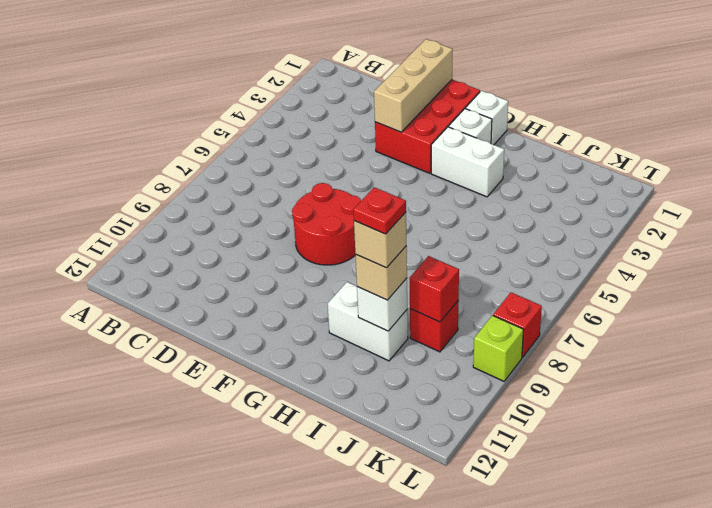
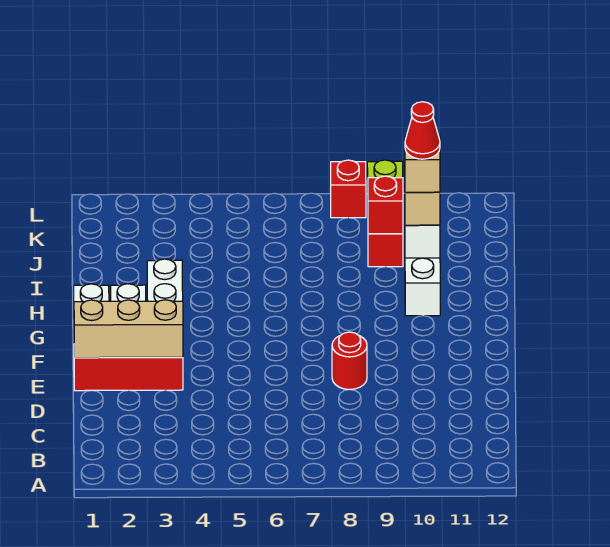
red 2x2 round brick [292,183,361,265] -> red 1x1 round brick [332,332,367,390]
red 1x1 plate [353,187,406,234] -> red 1x1 cone [405,102,440,159]

